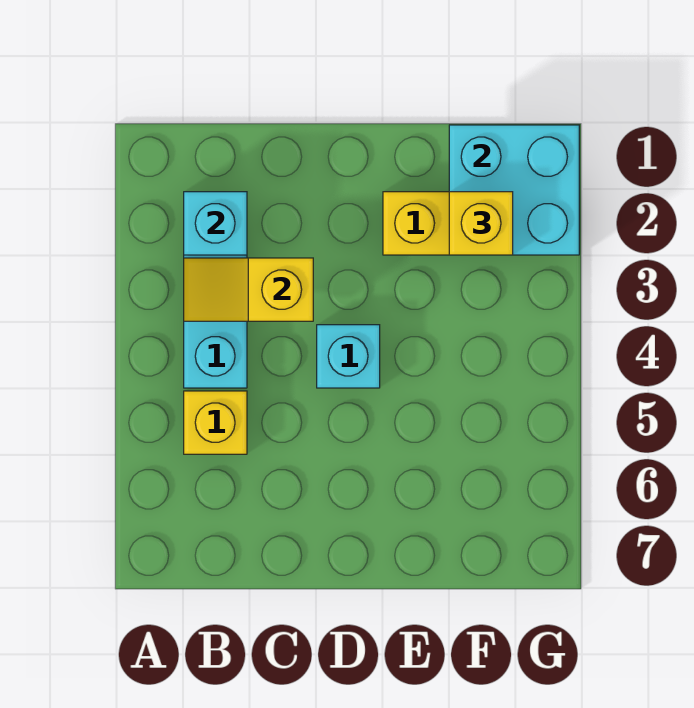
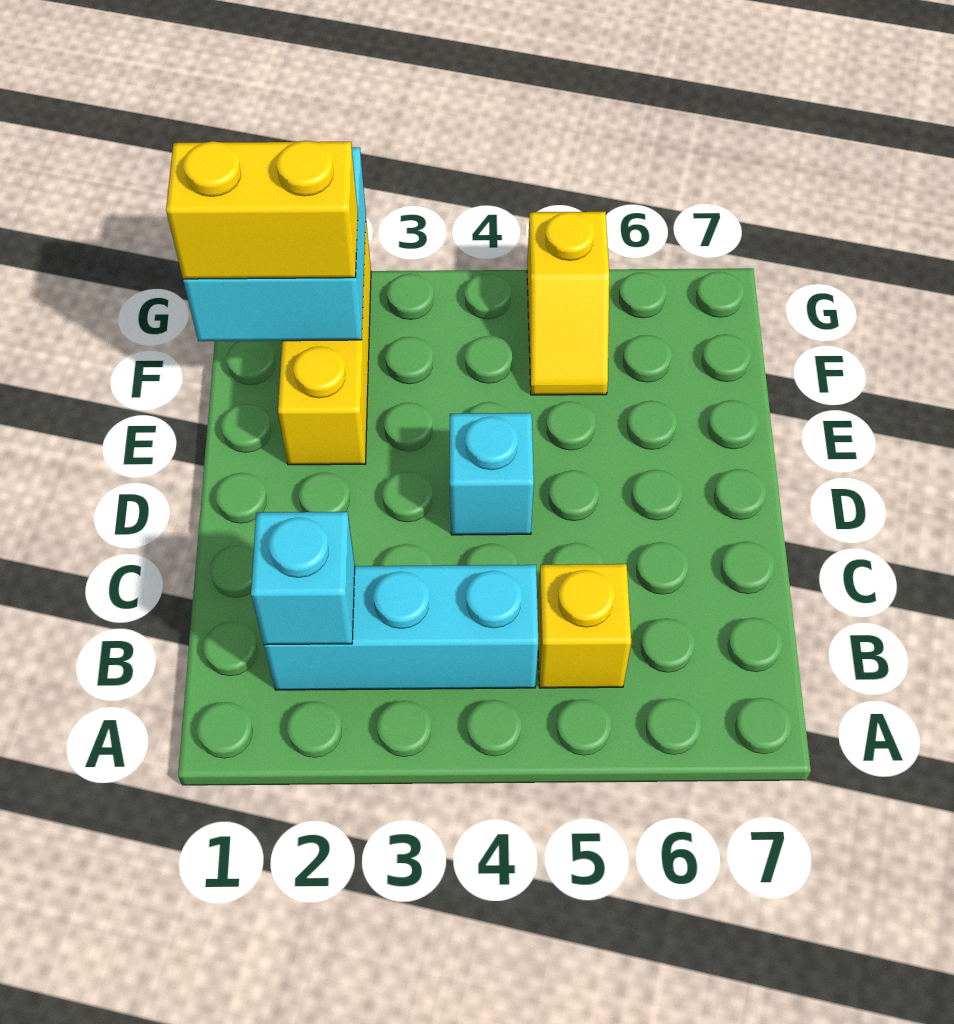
yellow 1x2 slope [184,258,313,321] -> yellow 1x2 slope moved to [527,212,609,395]
yellow 1x1 brick [449,192,513,255] -> yellow 1x2 brick [166,141,358,279]

